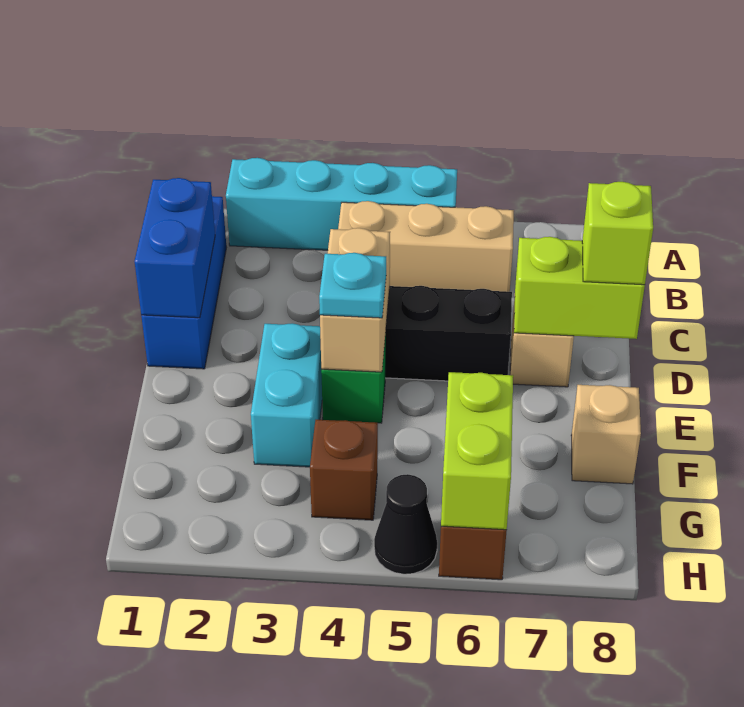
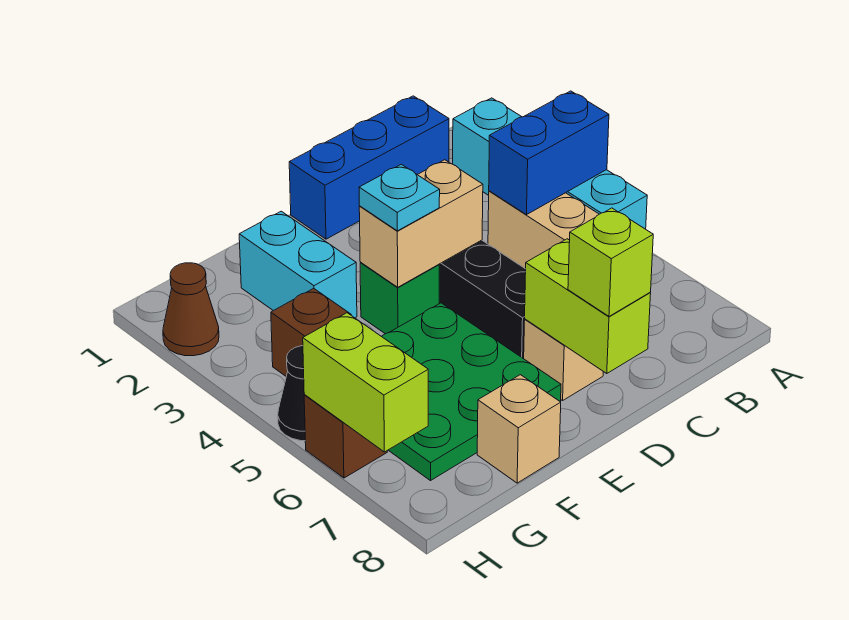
blue 1x2 brick [135,178,215,318] -> blue 1x2 brick moved to [489,91,609,215]
cyan 1x2 brick [251,323,322,467] -> cyan 1x2 brick turned to [239,211,357,318]
none -> green 3x3 plate [382,303,561,481]
lime 1x2 brick [441,372,513,530] -> lime 1x2 brick turned to [303,313,428,452]
none -> brown 1x1 cone [163,263,219,356]

